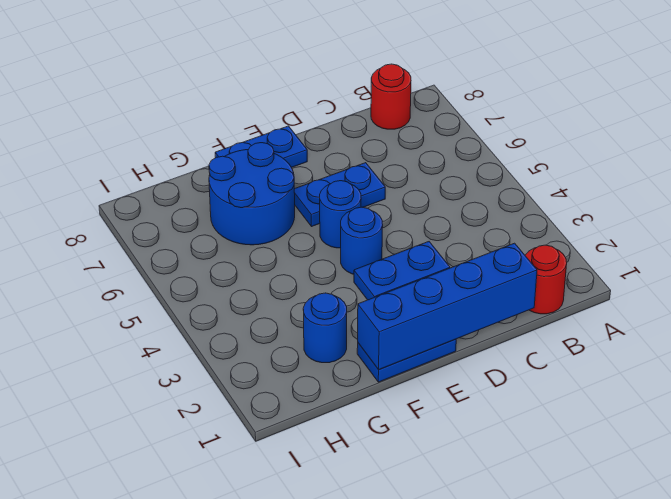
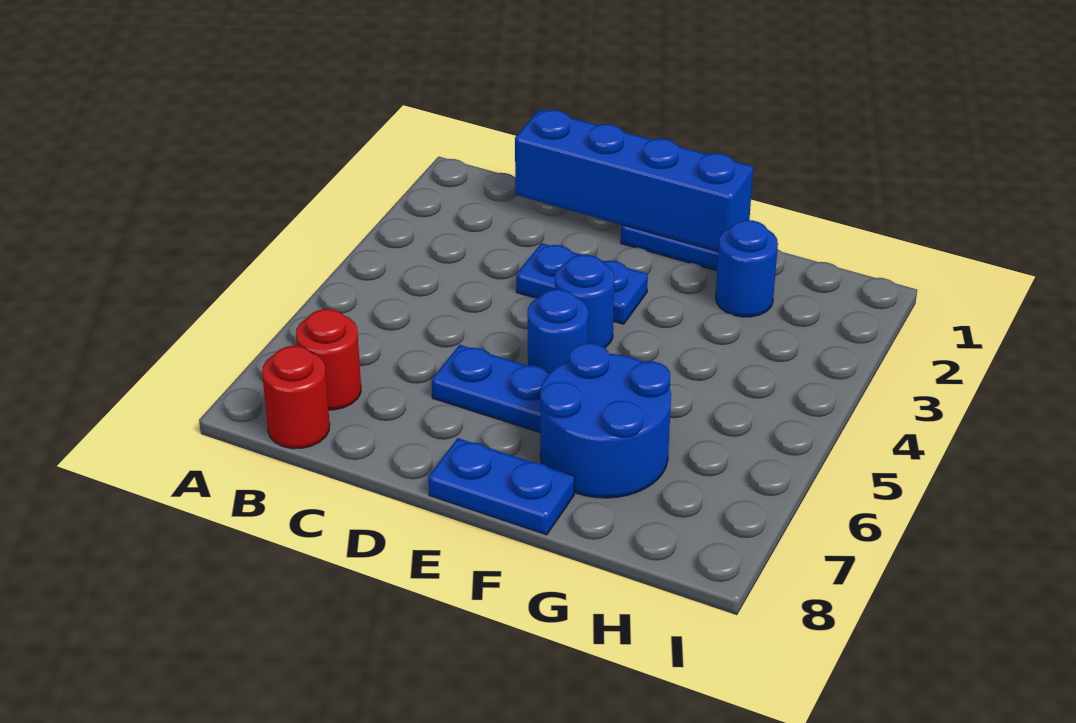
red 1x1 round brick [525,245,567,314] -> red 1x1 round brick moved to [296,309,361,410]

